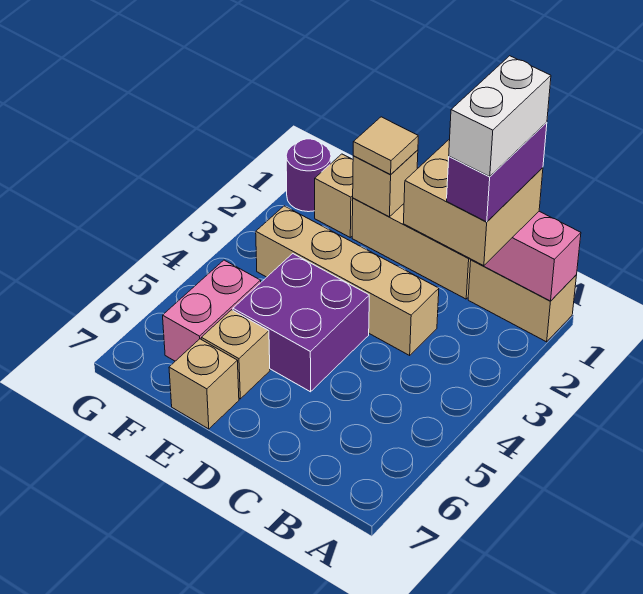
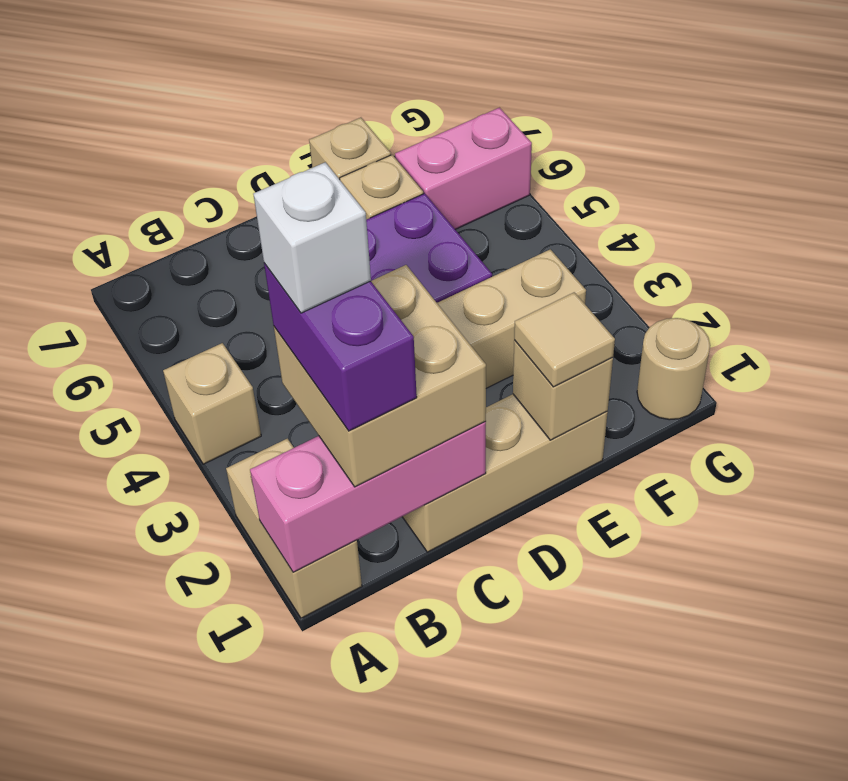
tan 1x2 brick [468,260,577,342] -> tan 1x2 brick turned to [226,438,362,618]
white 1x2 brick [449,56,551,176] -> white 1x1 brick [253,162,371,313]
tan 1x1 brick [315,154,353,237] -> tan 1x1 brick moved to [163,343,261,464]
pink 1x2 brick [163,260,261,361] -> pink 1x2 brick turned to [395,108,532,229]
purple 1x1 round brick [286,139,331,212] -> tan 1x1 round brick [637,318,710,420]

